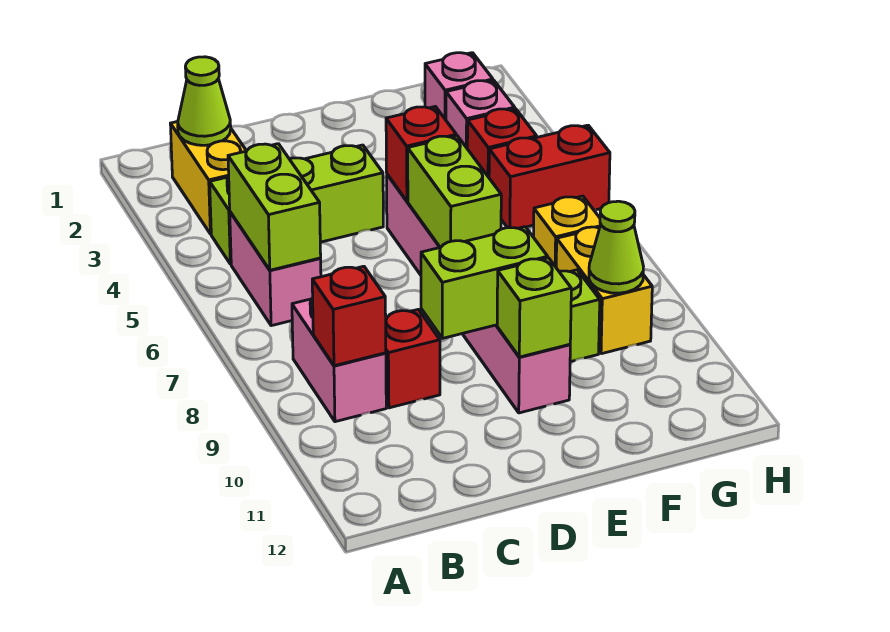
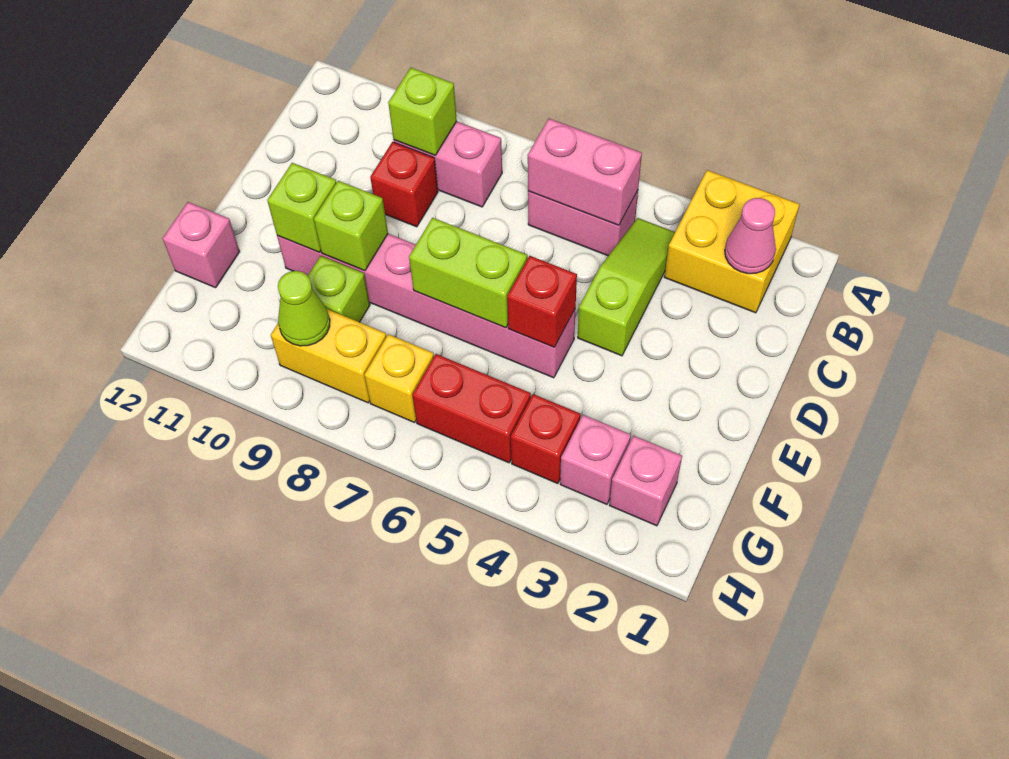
yellow 1x2 brick [170,121,246,234] -> yellow 2x2 brick [664,170,800,313]
lime 1x1 cone [178,57,231,145] -> pink 1x1 cone [725,198,776,274]
lime 1x3 brick [210,145,383,264] -> lime 1x3 slope [578,218,675,356]
lime 1x2 brick [228,144,321,270] -> pink 1x2 brick [528,119,642,225]
red 1x1 brick [312,266,386,366] -> lime 1x1 brick [388,68,457,155]
lime 1x2 brick [421,227,548,338] -> lime 1x1 brick [314,181,388,271]
none -> pink 1x1 brick [163,202,240,288]
red 1x2 brick [489,125,610,228] -> red 1x2 brick turned to [412,354,531,463]

